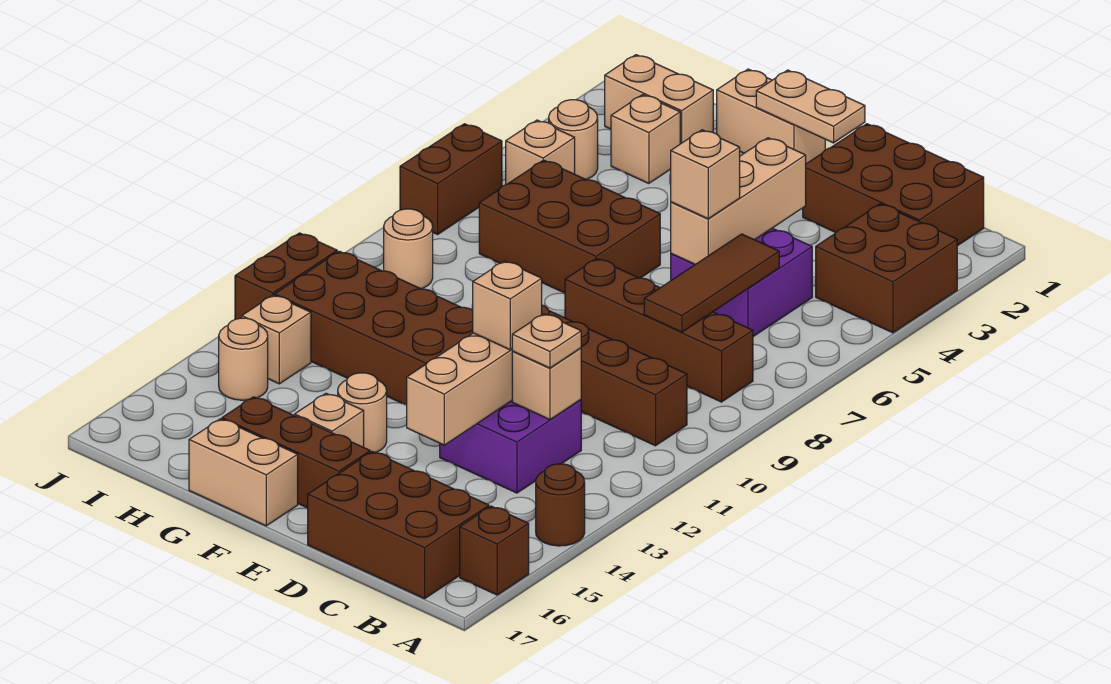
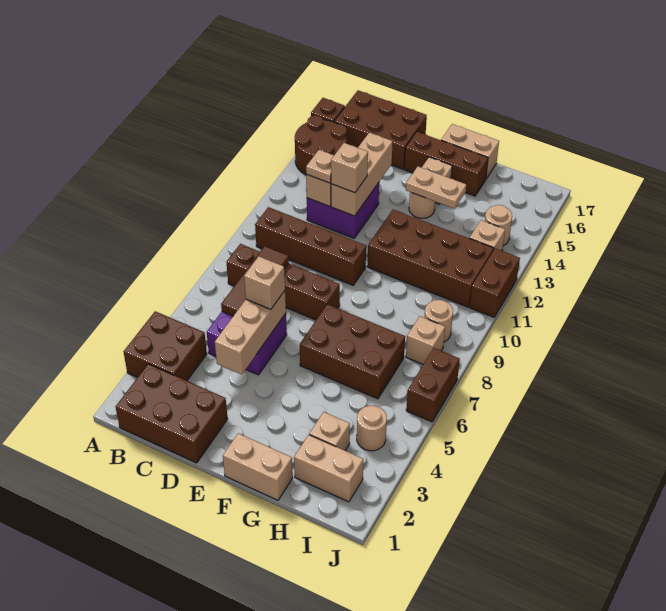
brown 1x1 round brick [536,464,585,546] -> brown 2x2 round brick [295,116,347,175]
tan 1x2 plate [756,70,865,143] -> tan 1x2 plate moved to [406,167,466,209]
tan 1x1 brick [506,120,575,184] -> tan 1x1 brick moved to [406,316,445,364]

